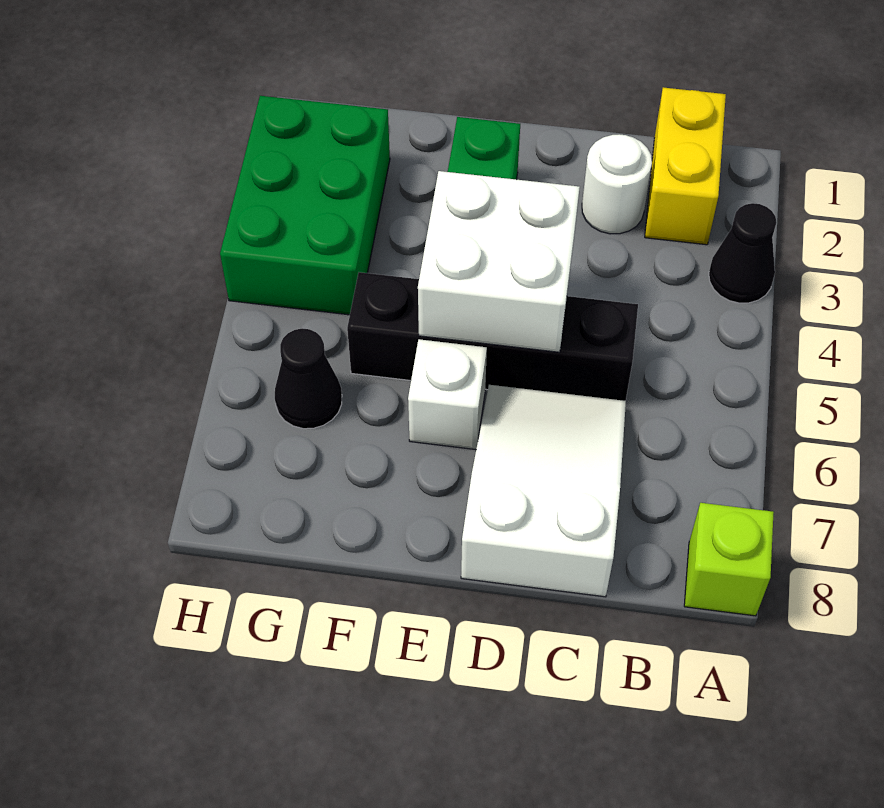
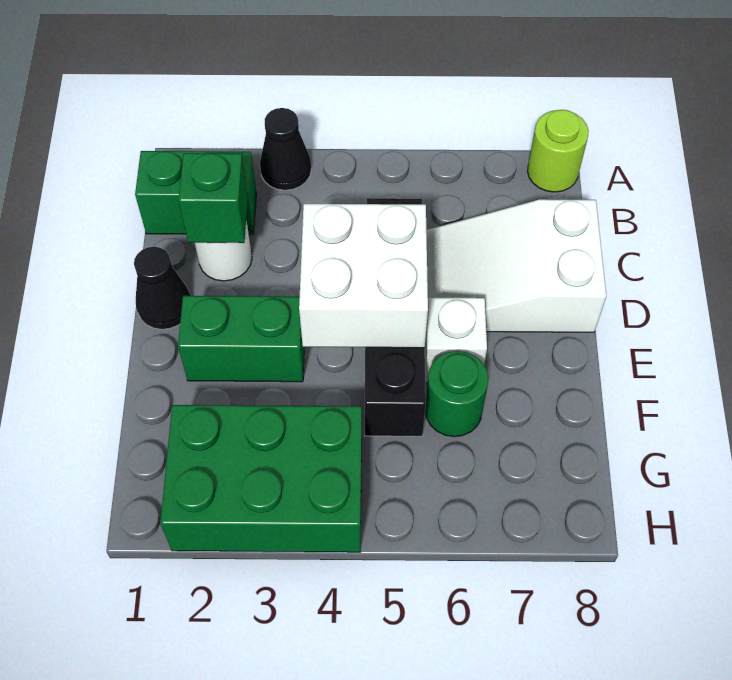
lime 1x1 brick [684,503,774,616] -> lime 1x1 round brick [527,110,589,192]
yellow 1x2 brick [645,87,726,245] -> green 1x2 brick [135,151,256,235]
none -> green 1x1 brick [178,153,248,243]
none -> green 1x1 round brick [425,351,489,437]
black 1x1 cone [275,328,342,429] -> black 1x1 cone moved to [134,247,190,329]

